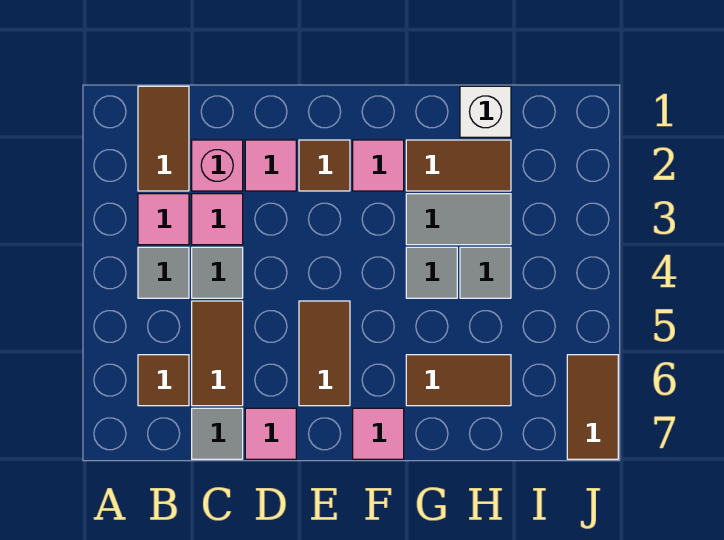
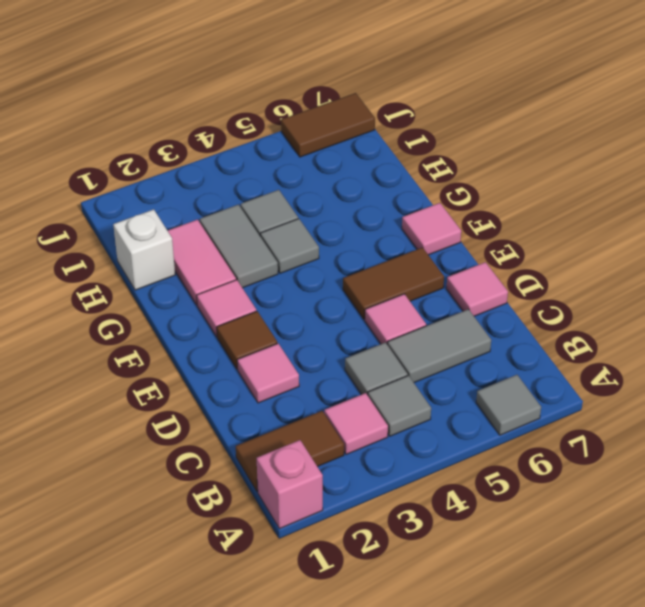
brown 1x1 tile [138,355,189,406] -> none
pink 1x1 brick [192,140,243,191] -> pink 1x1 brick moved to [257,440,323,529]
pink 1x1 tile [192,194,243,245] -> pink 1x1 tile moved to [365,294,426,344]
brown 1x2 tile [192,301,243,406] -> grey 1x2 tile [387,309,491,383]
grey 1x1 tile [192,408,243,459] -> grey 1x1 tile moved to [476,375,541,435]
brown 1x2 tile [406,140,511,191] -> pink 1x2 tile [167,220,236,305]
brown 1x2 tile [406,355,511,406] -> none

